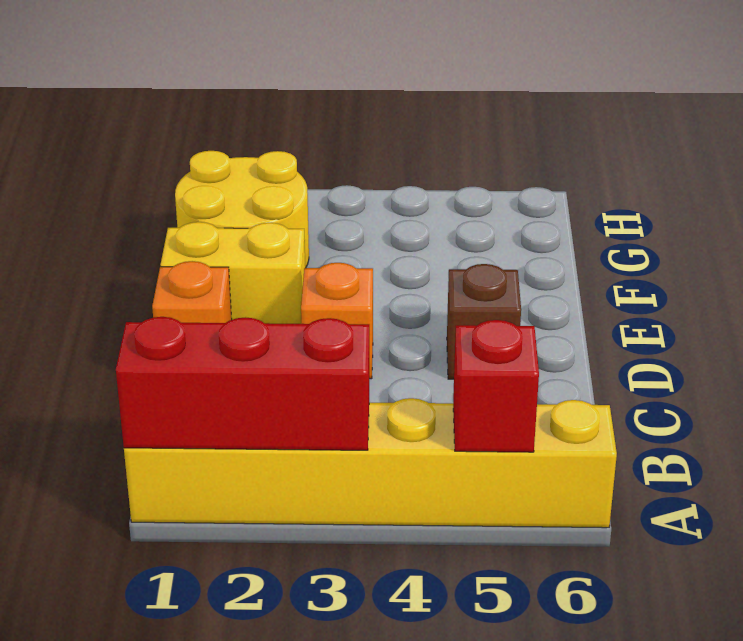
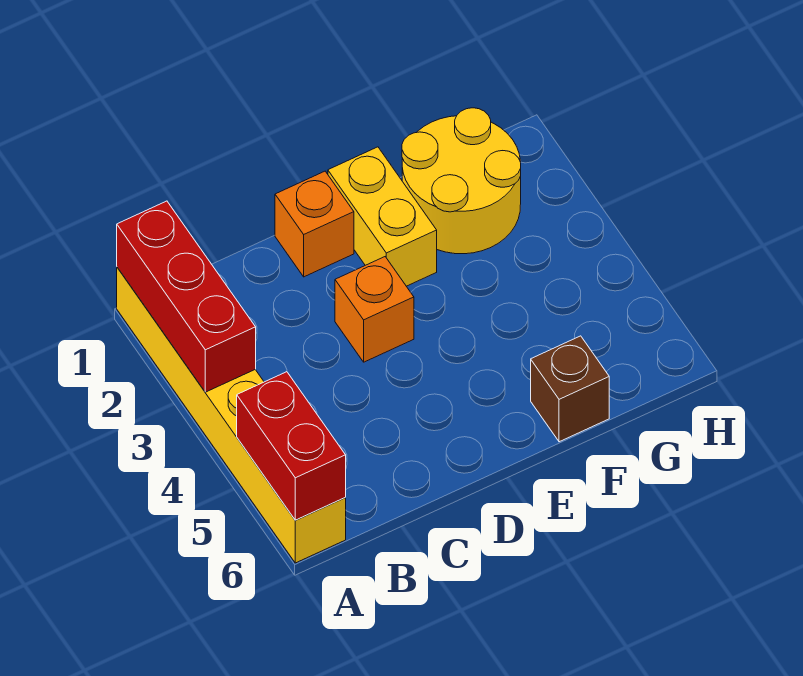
red 1x1 brick [453,320,539,452] -> red 1x2 brick [237,372,346,520]
brown 1x1 brick [447,264,521,379] -> brown 1x1 brick moved to [531,336,609,442]

